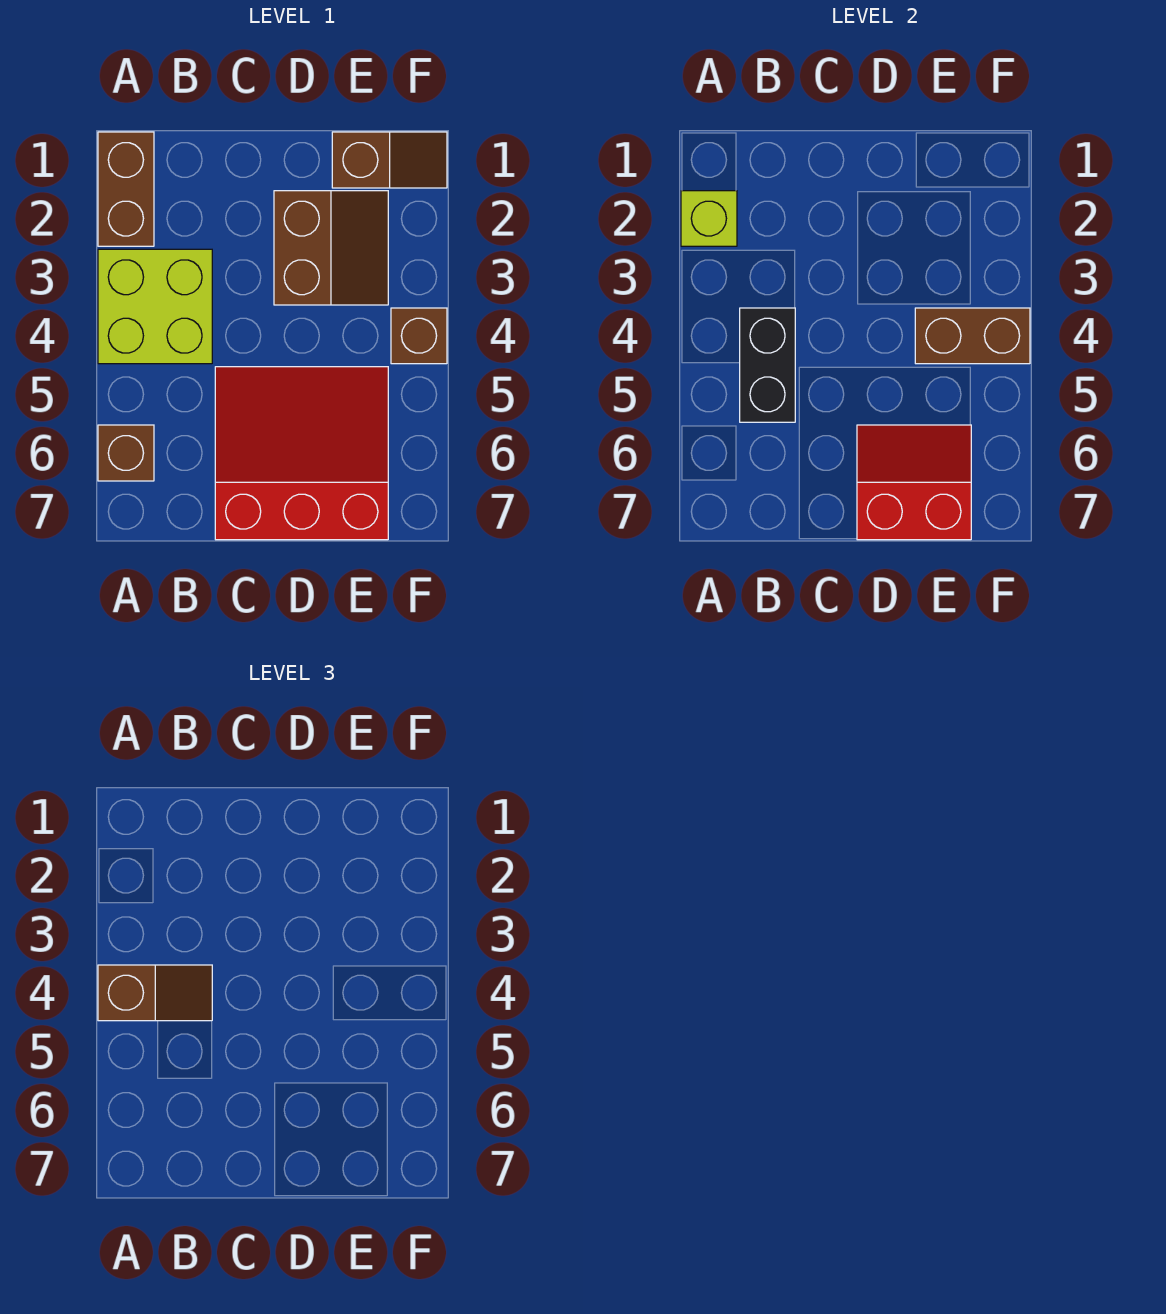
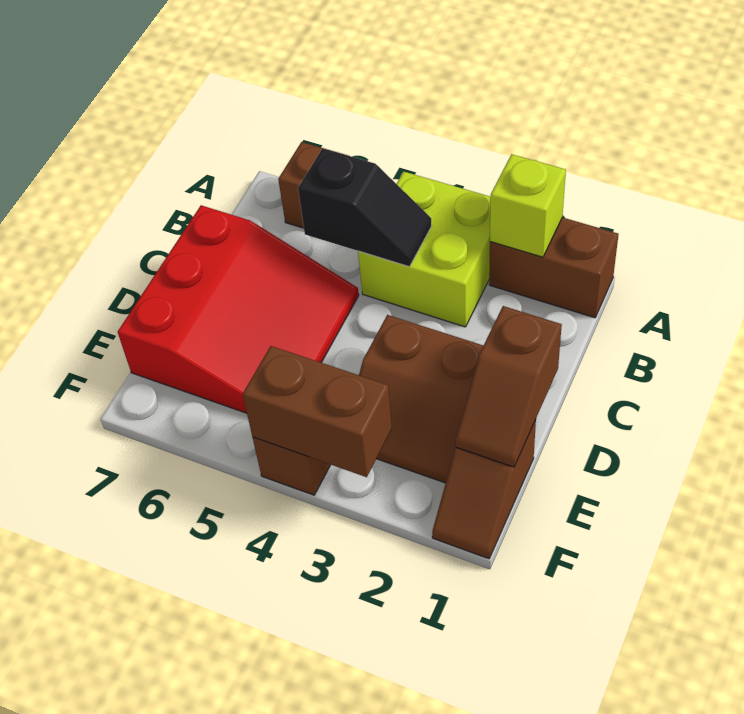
brown 1x2 slope [98,965,212,1021] -> brown 1x2 slope moved to [456,306,562,467]
black 1x2 brick [740,308,795,422] -> black 1x2 slope [298,148,431,267]
red 2x2 slope [857,425,971,540] -> none
brown 1x2 brick [915,308,1030,364] -> brown 1x2 brick turned to [243,346,392,477]

